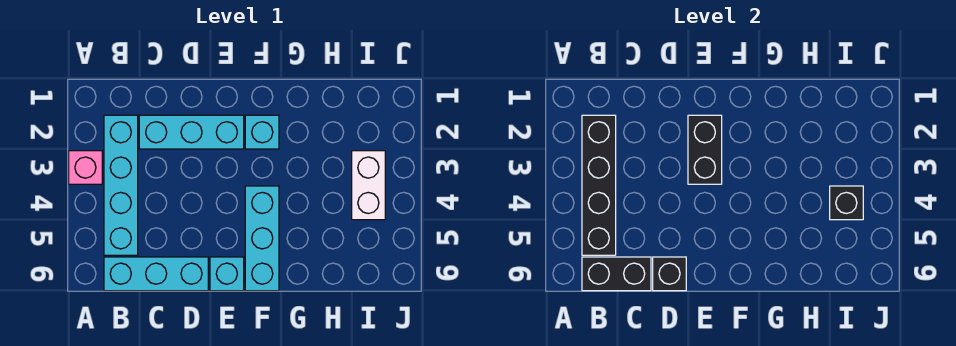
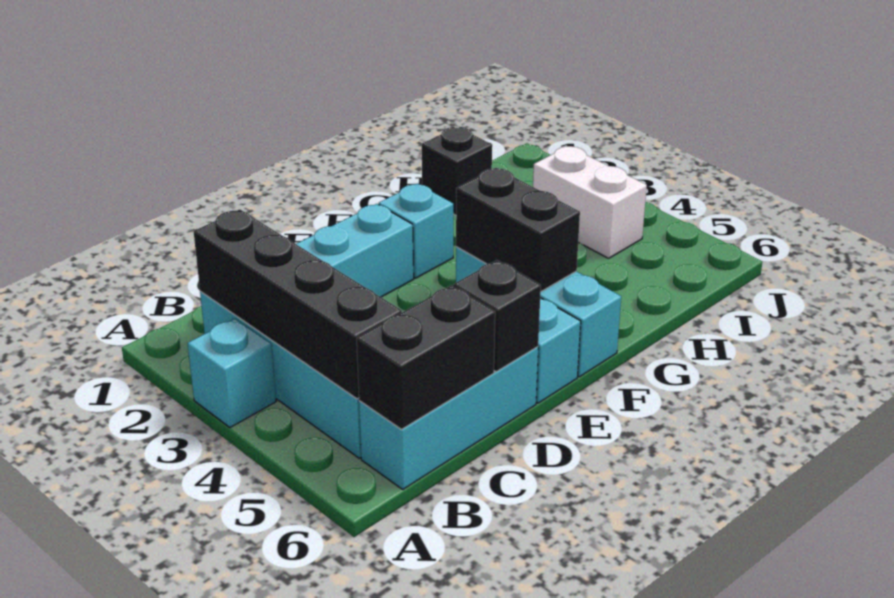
pink 1x1 brick [69,151,102,184] -> cyan 1x1 brick [187,318,276,427]
black 1x2 brick [688,115,722,184] -> black 1x2 brick moved to [456,168,580,291]
black 1x1 brick [830,186,863,220] -> black 1x1 brick moved to [422,127,492,215]

